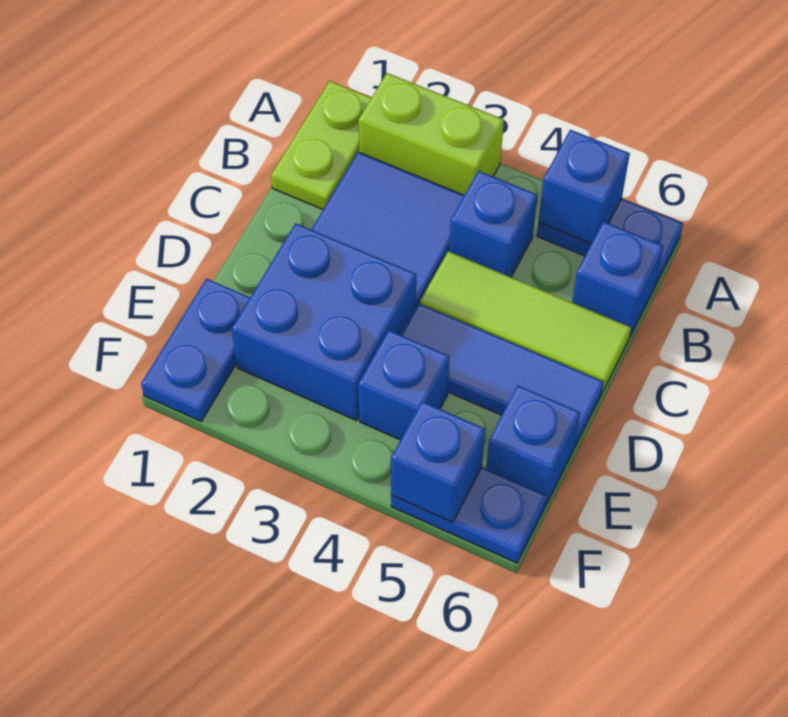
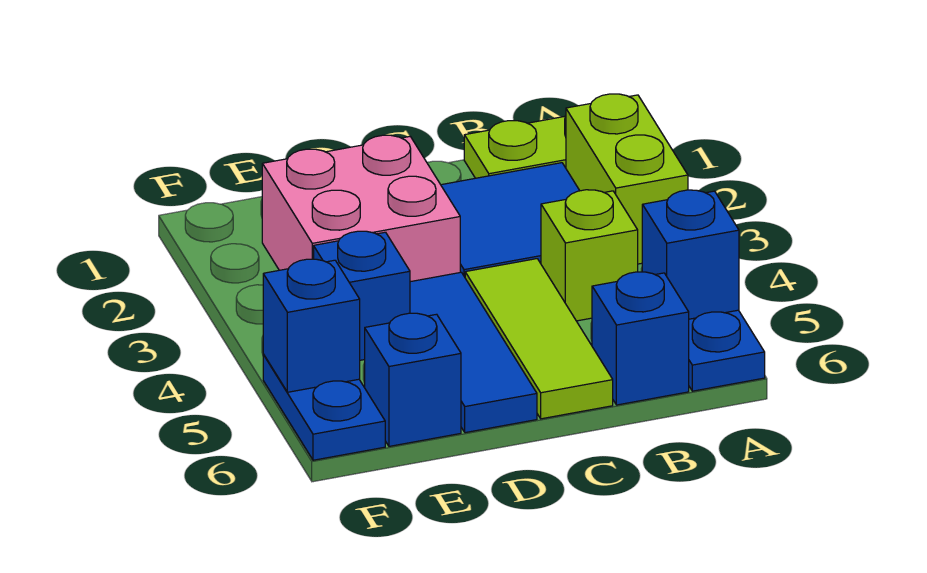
blue 1x1 brick [449,171,537,277] -> lime 1x1 brick [541,190,638,321]
blue 2x2 brick [232,223,416,421] -> pink 2x2 brick [262,135,460,282]
blue 1x2 plate [141,279,250,421] -> none

